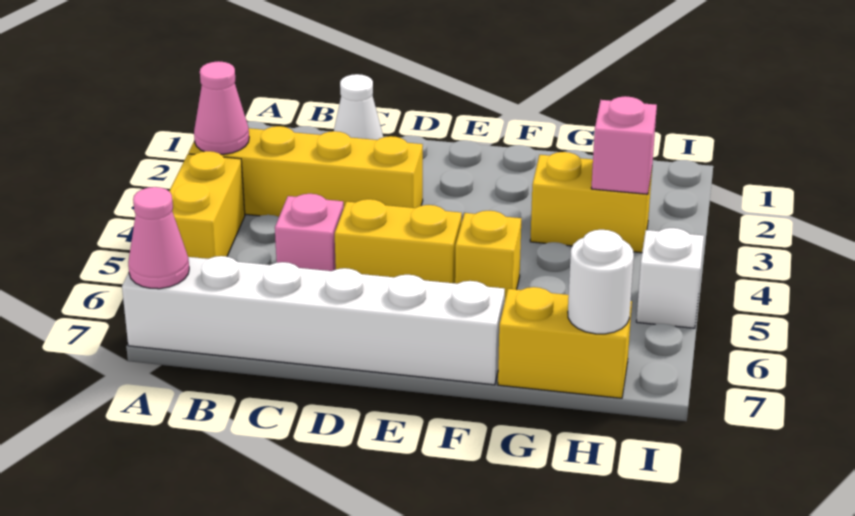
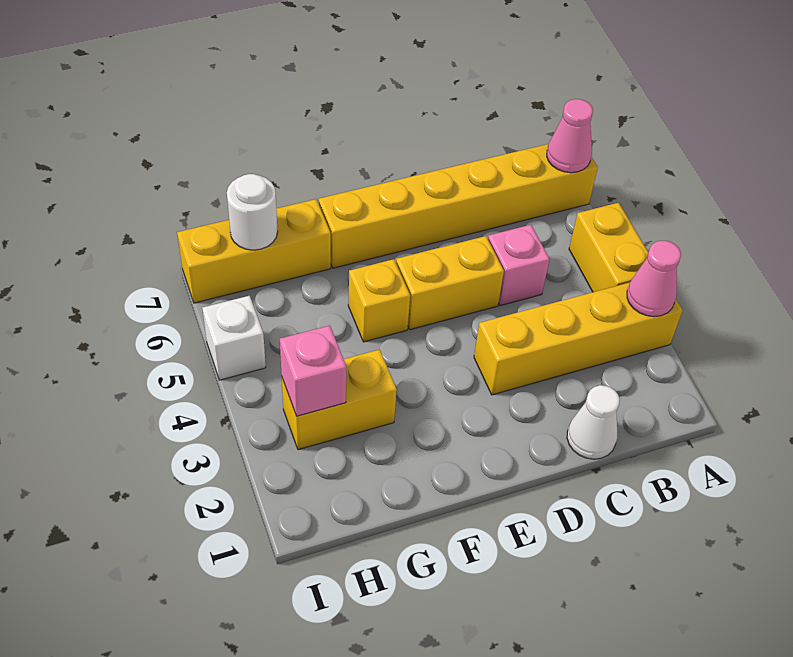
white 1x6 brick [122,256,505,385] -> yellow 1x6 brick [319,144,598,268]
yellow 1x2 brick [498,287,632,398] -> yellow 1x3 brick [177,199,331,303]

